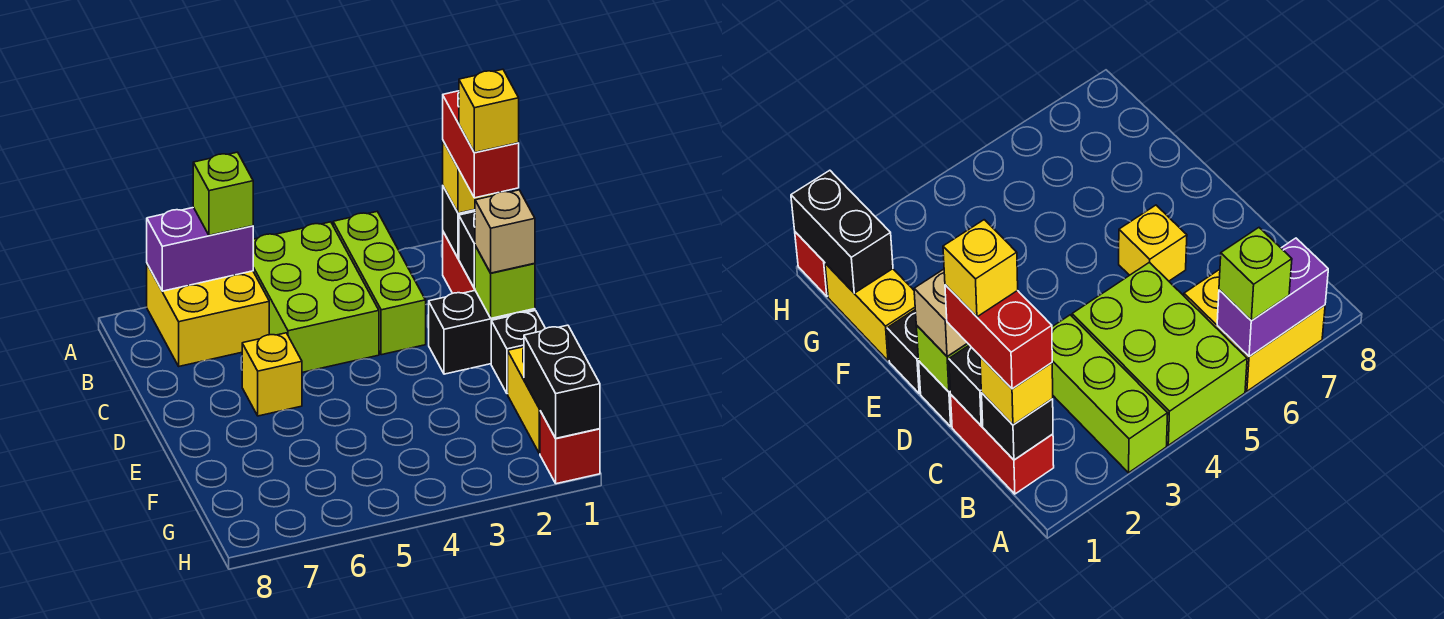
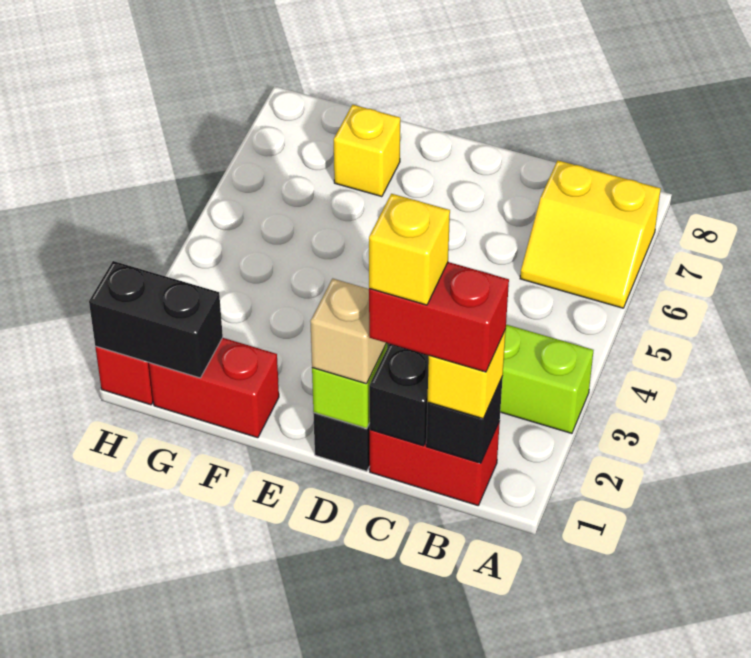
lime 2x3 brick [253,222,379,372] -> none
yellow 2x2 brick [147,264,269,366] -> yellow 2x2 slope [520,160,661,308]
purple 1x2 brick [147,207,253,291] -> none
lime 1x1 brick [193,152,253,235] -> none
yellow 1x1 brick [242,333,302,416] -> yellow 1x1 brick moved to [334,105,400,197]
black 1x1 brick [491,311,545,394] -> none
yellow 1x2 brick [508,347,540,454] -> red 1x2 brick [149,338,279,438]

